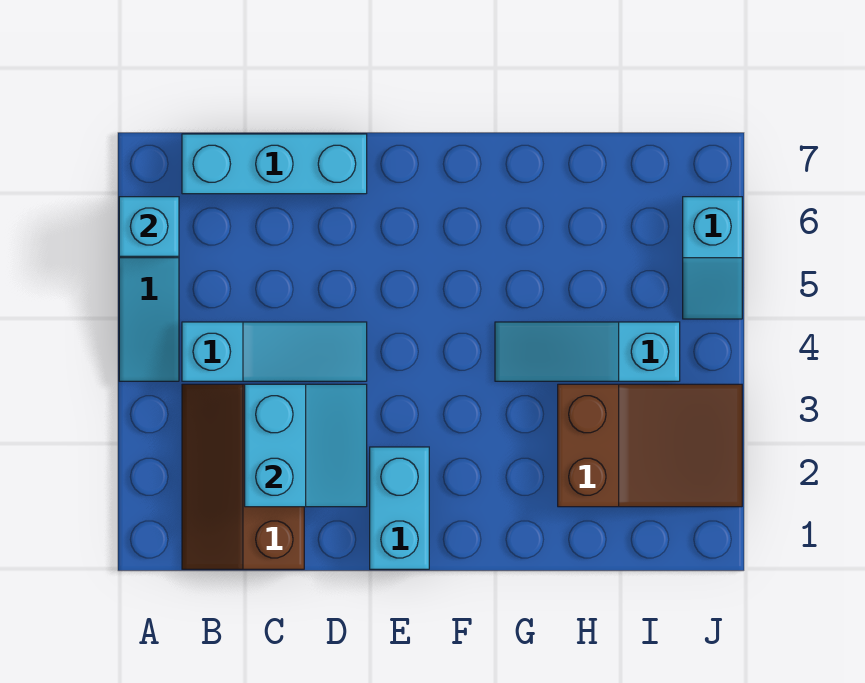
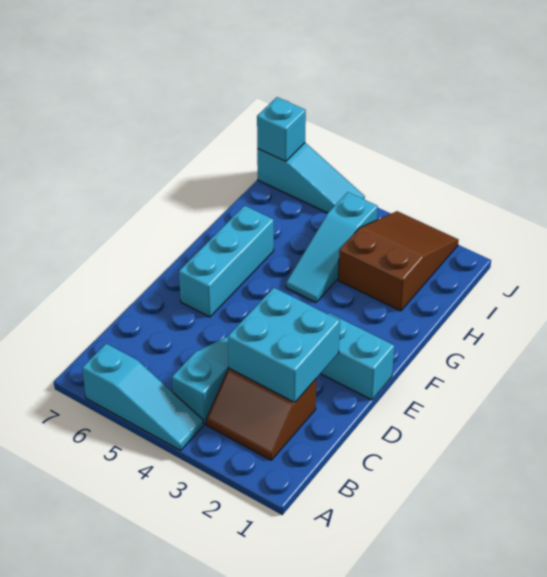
cyan 1x1 brick [119,197,179,256] -> cyan 1x1 brick moved to [257,97,306,162]
brown 2x3 slope [182,384,304,569] -> brown 2x2 slope [206,369,316,460]
cyan 1x3 brick [182,134,367,194] -> cyan 1x3 brick moved to [179,206,274,317]
cyan 2x2 slope [245,384,367,507] -> cyan 2x2 brick [228,288,340,402]
cyan 1x2 slope [683,197,742,319] -> cyan 1x3 slope [257,143,365,213]

